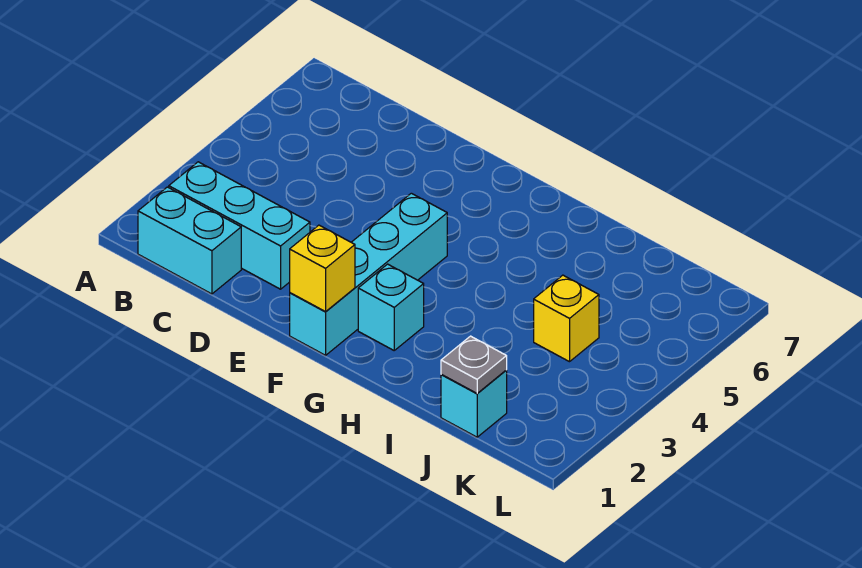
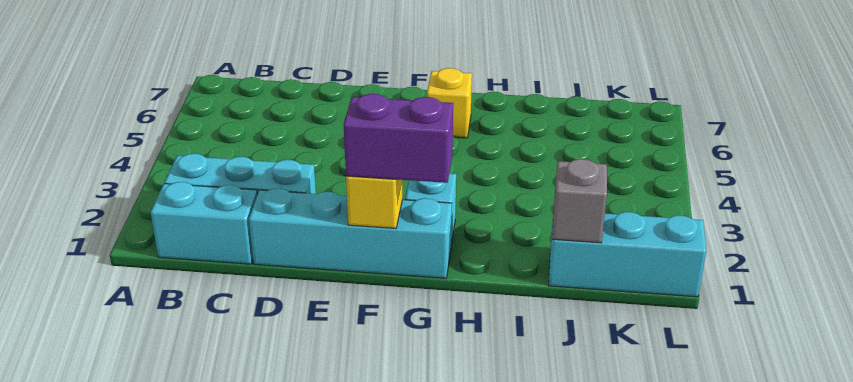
cyan 1x4 brick [290,193,447,355] -> cyan 1x4 brick turned to [249,188,452,278]
none -> purple 1x2 brick [344,94,453,183]
cyan 1x1 brick [441,370,507,437] -> cyan 1x3 brick [549,212,706,297]
grey 1x1 plate [441,336,507,393] -> grey 1x1 brick [552,159,607,243]
yellow 1x1 brick [534,275,599,362] -> yellow 1x1 brick moved to [427,68,472,138]

